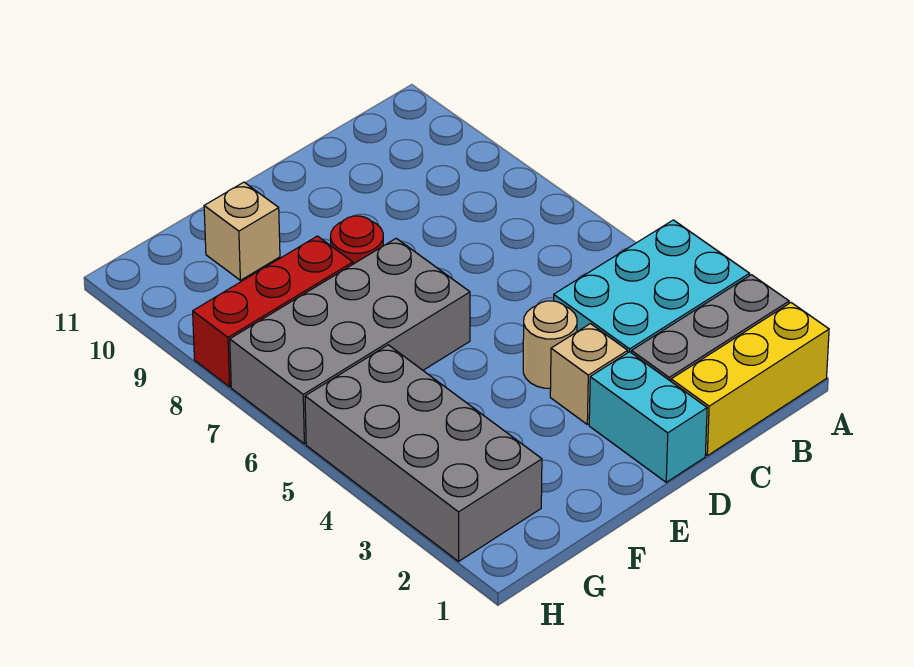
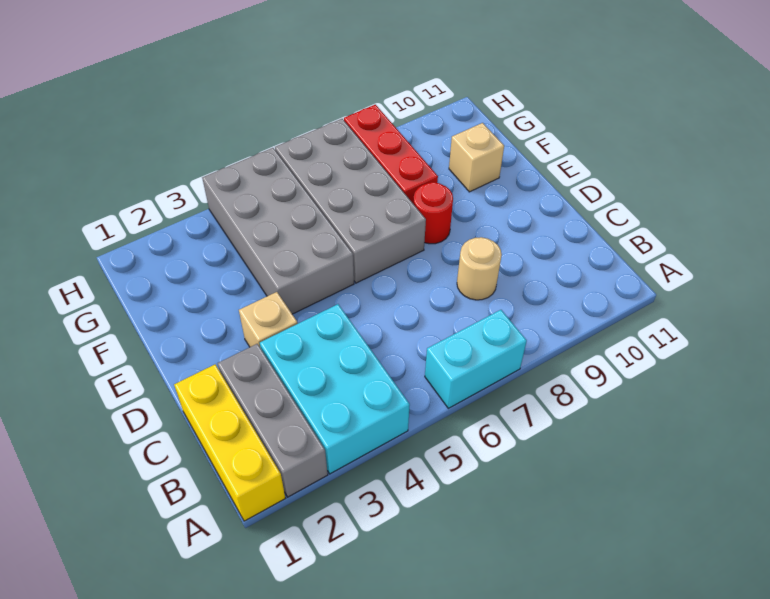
cyan 1x2 brick [589,352,707,482] -> cyan 1x2 brick moved to [425,310,527,408]
tan 1x1 round brick [523,301,577,389] -> tan 1x1 round brick moved to [457,237,502,300]
grey 2x4 brick [305,345,542,561] -> grey 2x4 brick turned to [202,148,354,314]

